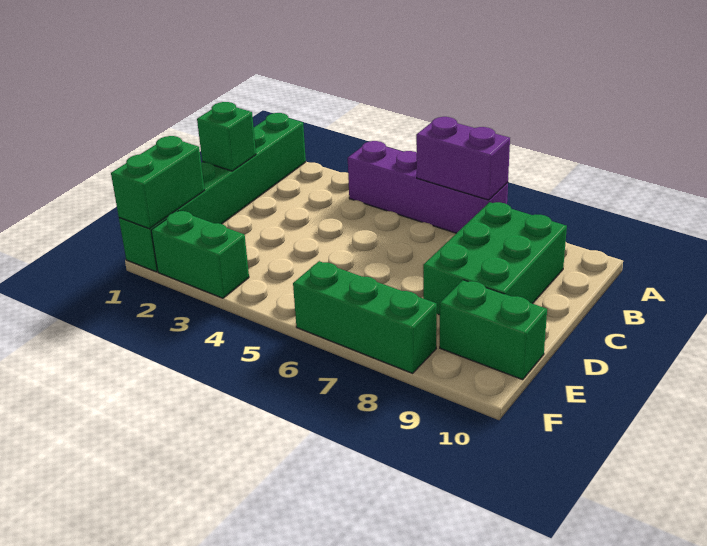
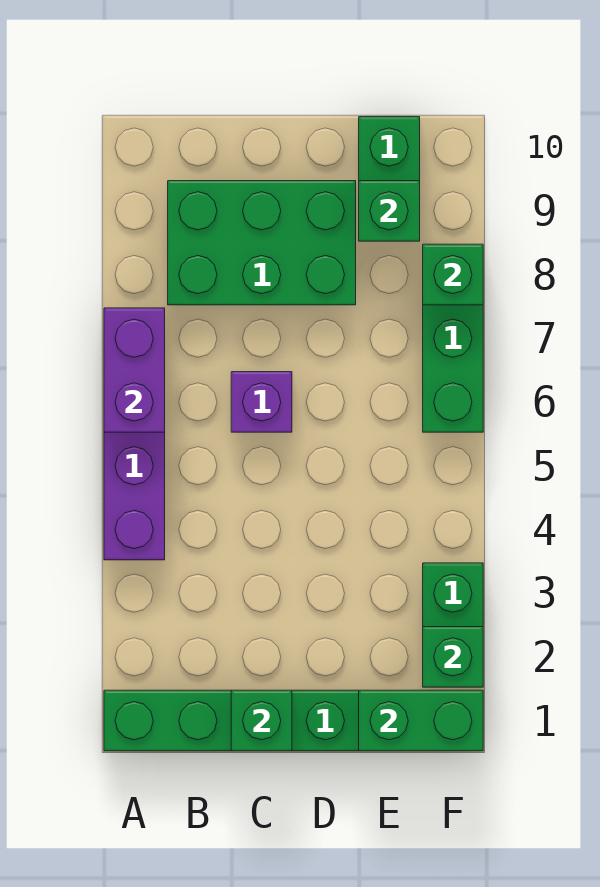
none -> purple 1x1 brick [231,372,292,432]
none -> green 1x1 brick [359,181,420,241]
none -> green 1x1 brick [423,627,483,687]
none -> green 1x1 brick [423,244,483,305]

